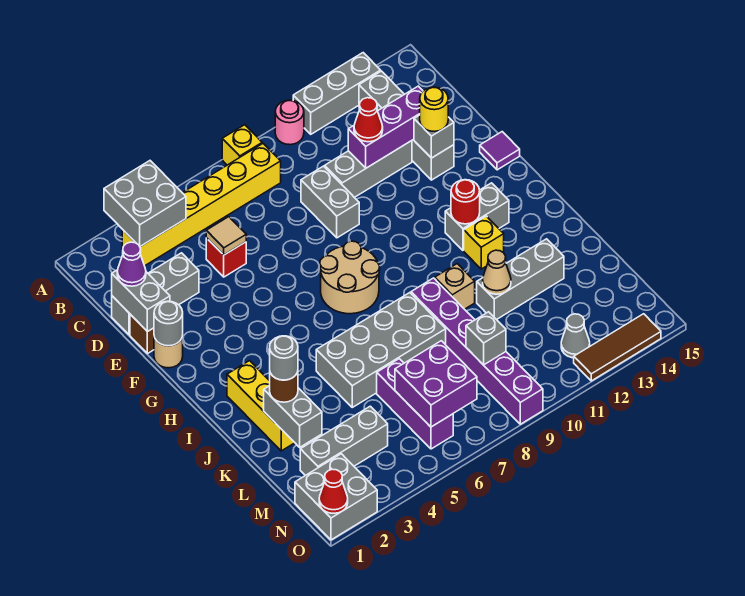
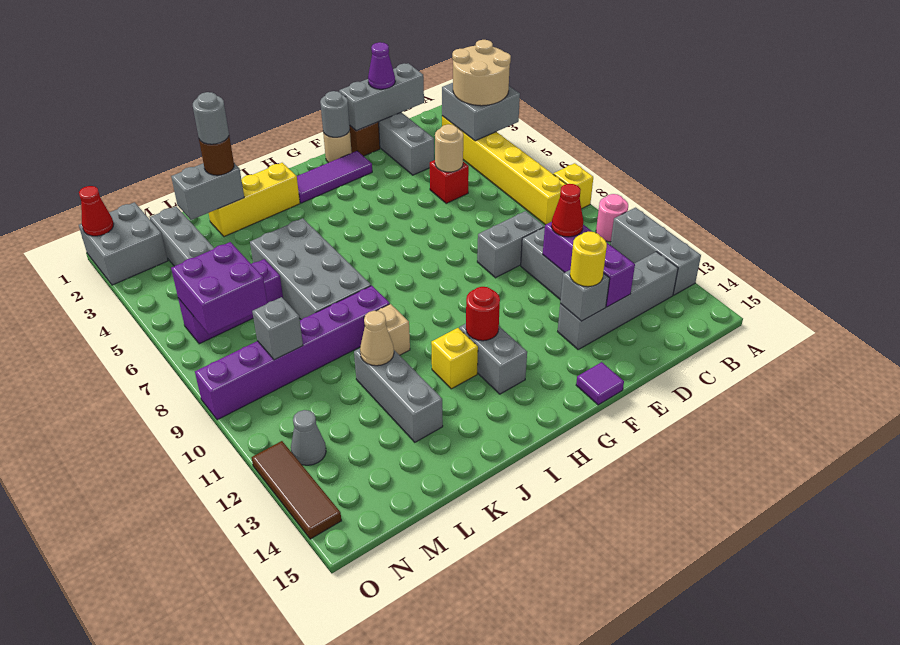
grey 1x2 brick [112,270,170,332] -> grey 1x3 brick [339,63,424,131]
tan 1x1 tile [206,217,246,255] -> tan 1x1 round brick [435,124,463,172]
none -> purple 1x3 tile [297,151,372,203]
tan 2x2 round brick [320,241,380,314] -> tan 2x2 round brick moved to [452,40,511,106]

